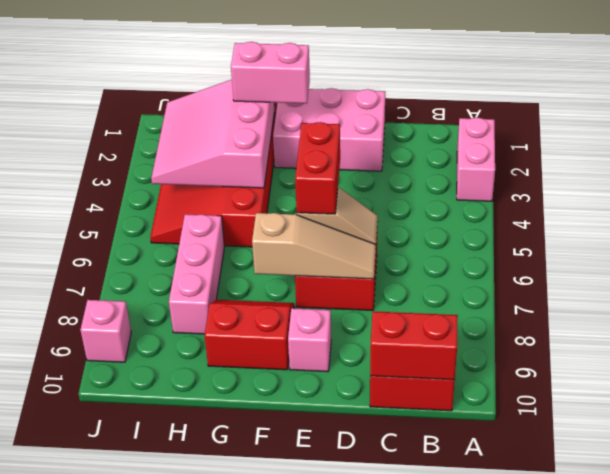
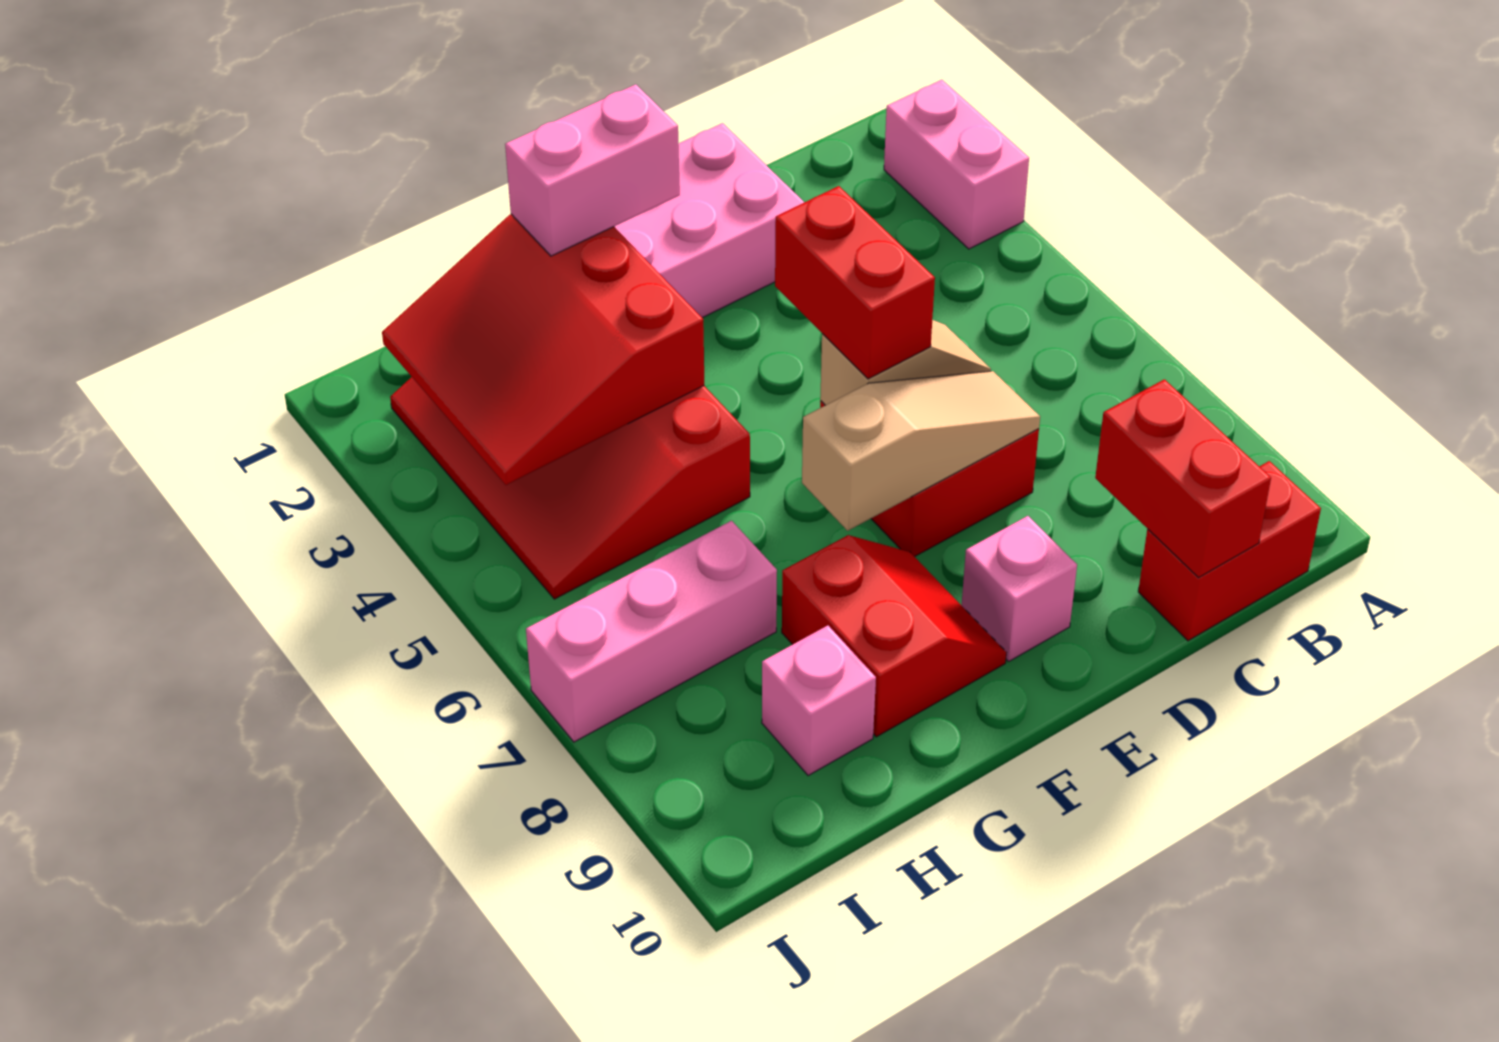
red 1x2 brick [370,311,458,380] -> red 1x2 brick turned to [1095,379,1271,578]
red 2x2 slope [204,300,294,370] -> red 2x2 slope turned to [782,535,1006,737]
pink 3x3 slope [151,80,274,188] -> red 3x3 slope [382,214,704,485]
pink 1x3 brick [169,214,225,334] -> pink 1x3 brick turned to [526,521,777,742]
pink 1x1 brick [80,300,131,362] -> pink 1x1 brick moved to [762,626,876,776]

